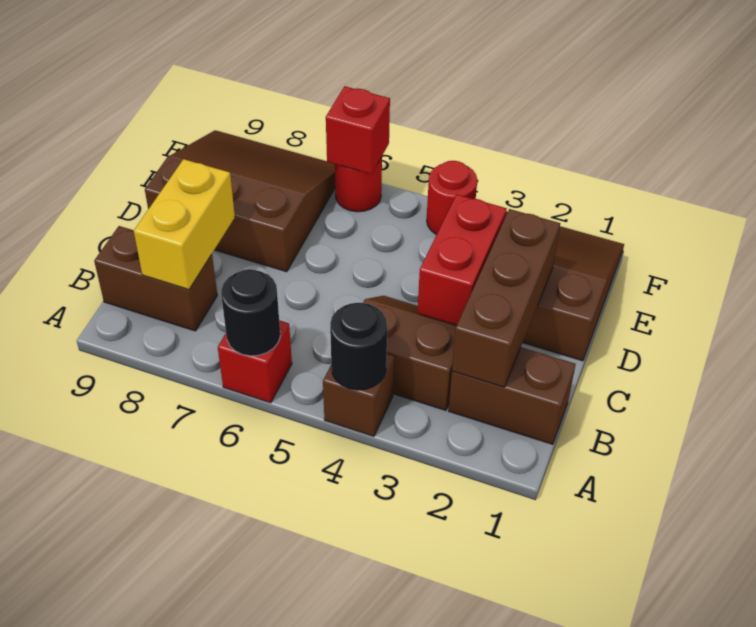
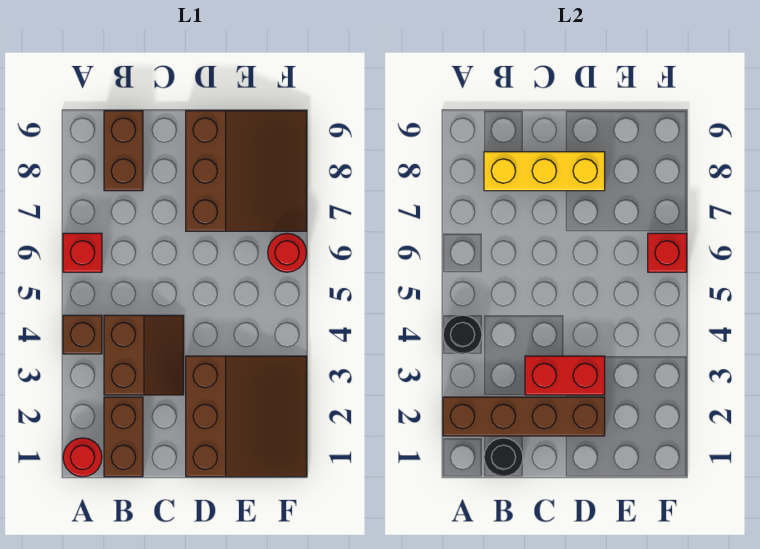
black 1x1 round brick [221,269,280,356] -> black 1x1 round brick moved to [484,438,523,477]
brown 1x3 brick [452,209,560,387] -> brown 1x4 brick [443,397,605,436]
yellow 1x2 brick [134,159,235,289] -> yellow 1x3 brick [484,152,605,191]
red 1x1 round brick [427,161,477,235] -> red 1x1 round brick moved to [63,438,102,477]

